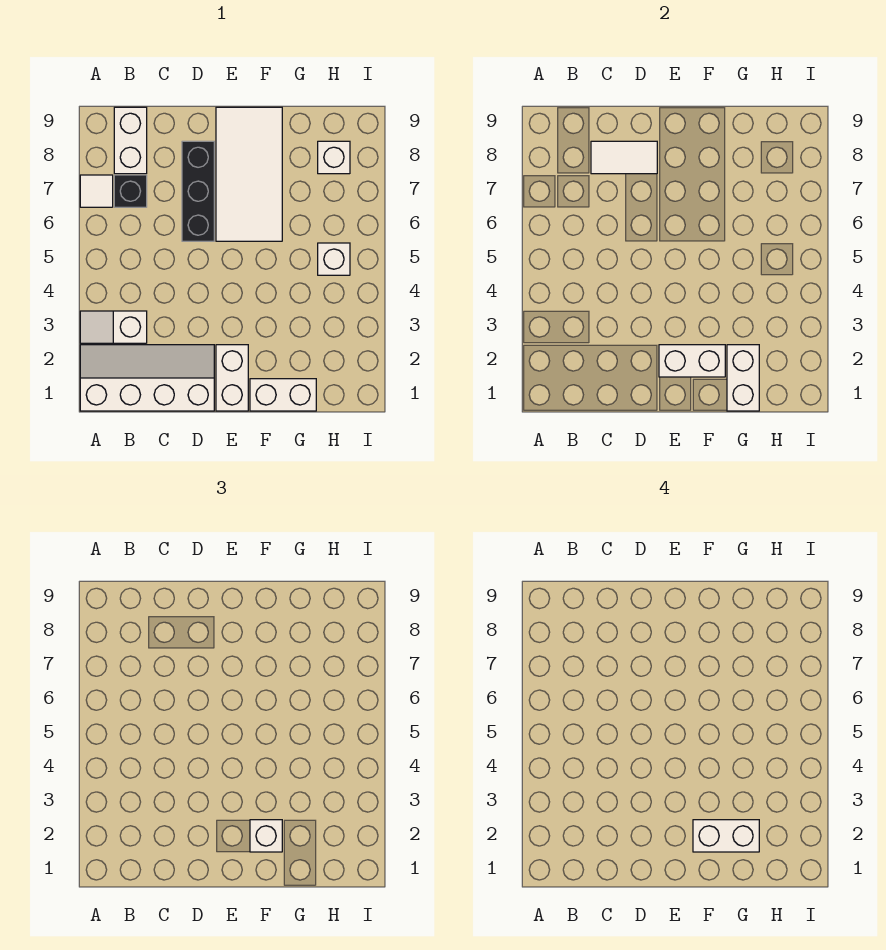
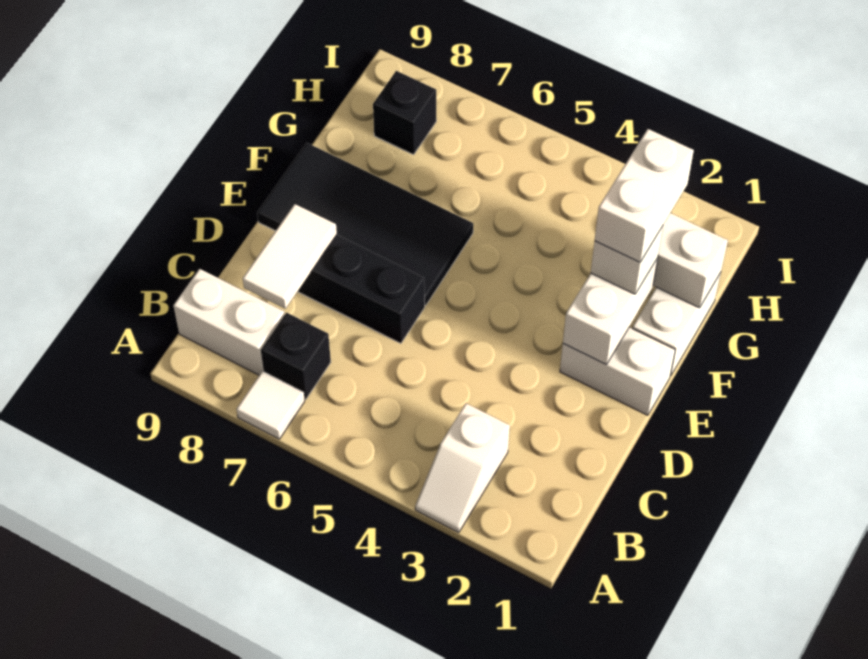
white 2x4 slope [80,345,214,411] -> none
white 2x4 tile [216,107,282,241] -> black 2x4 tile [257,143,473,305]
white 1x1 brick [318,243,350,275] -> none
white 1x1 brick [318,141,350,174] -> black 1x1 brick [373,71,436,155]

